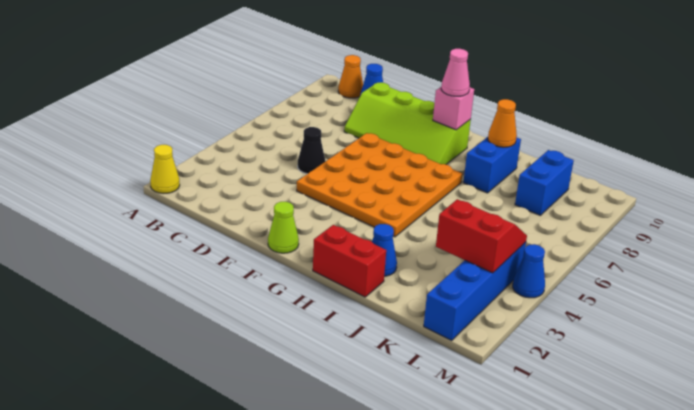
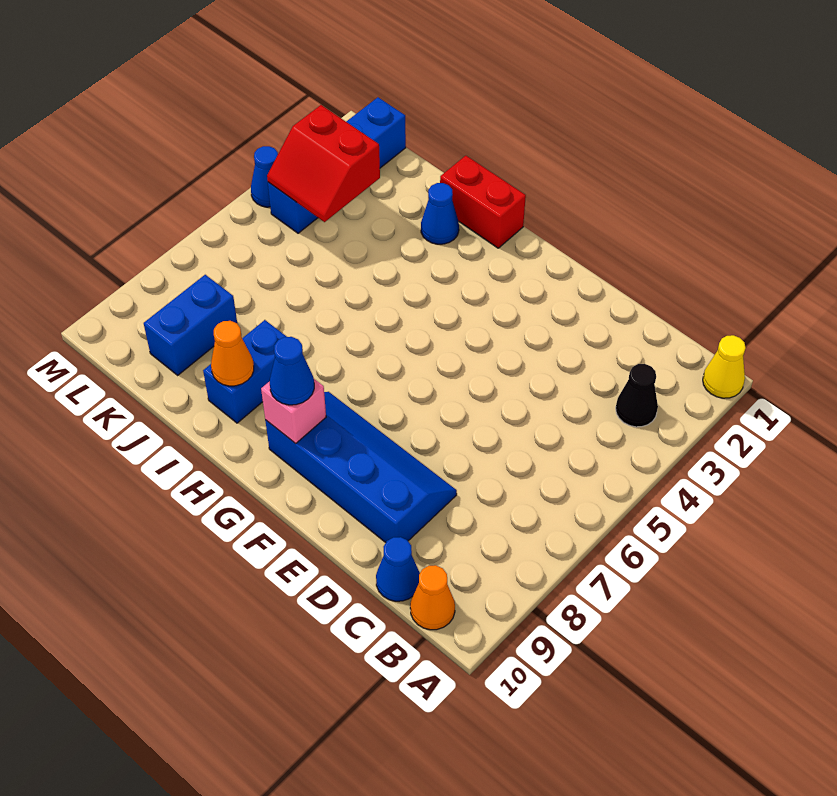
black 1x1 cone [298,127,325,174] -> black 1x1 cone moved to [616,364,658,427]
lime 2x4 slope [344,82,471,164] -> blue 2x4 slope [265,392,457,543]
orange 4x4 plate [297,133,462,237] -> none
lime 1x1 cone [268,202,299,253] -> none
pink 1x1 cone [441,49,470,96] -> blue 1x1 cone [270,337,314,405]

